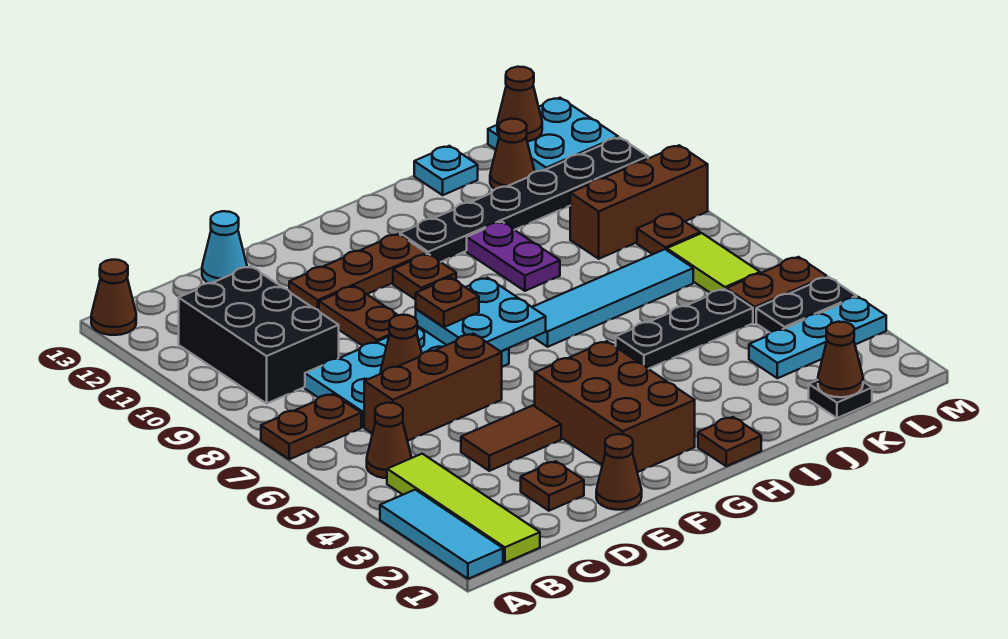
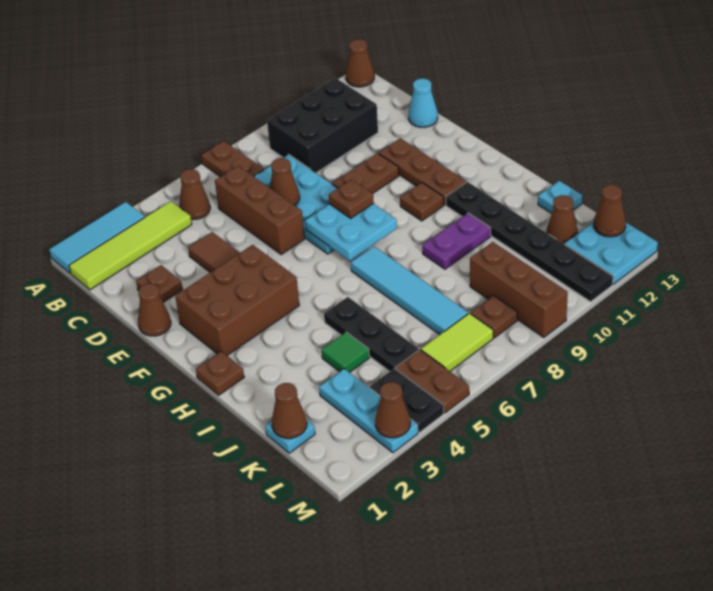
none -> green 1x1 tile [322,332,369,373]
black 1x1 plate [809,380,872,418] -> cyan 1x1 plate [265,420,315,453]
none -> brown 1x1 cone [375,382,410,438]

